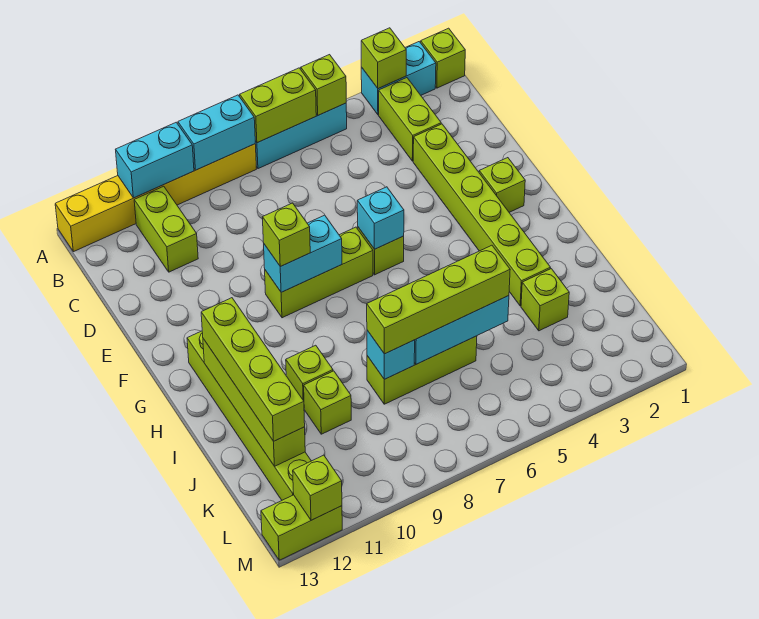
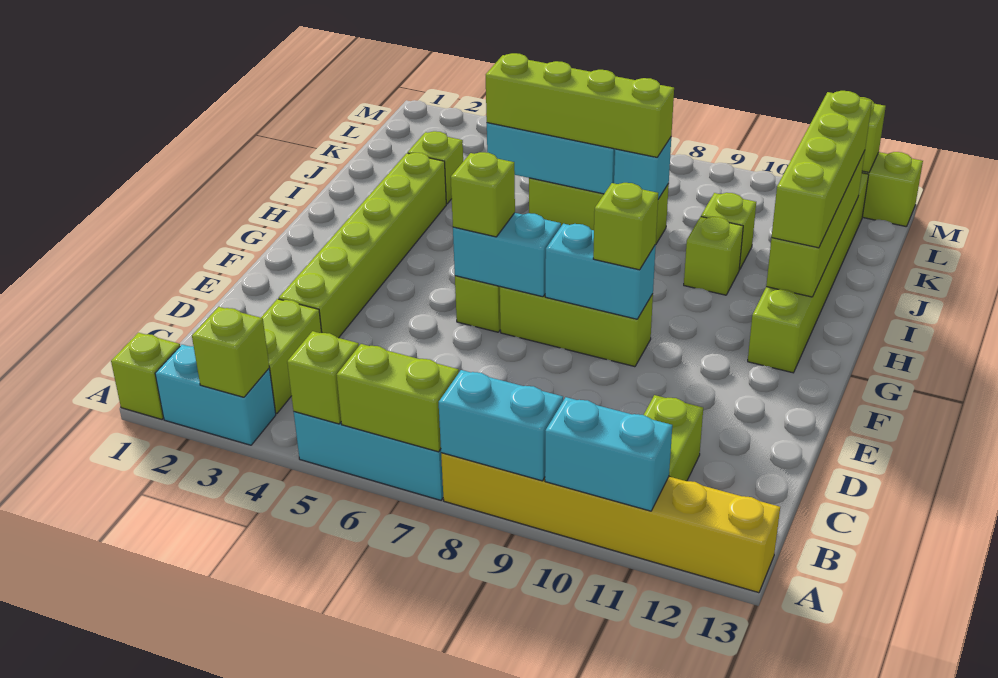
lime 1x1 brick [479,158,525,212] -> lime 1x1 brick moved to [451,152,515,237]
cyan 1x1 brick [357,187,404,249] -> cyan 1x2 brick [453,213,561,297]

